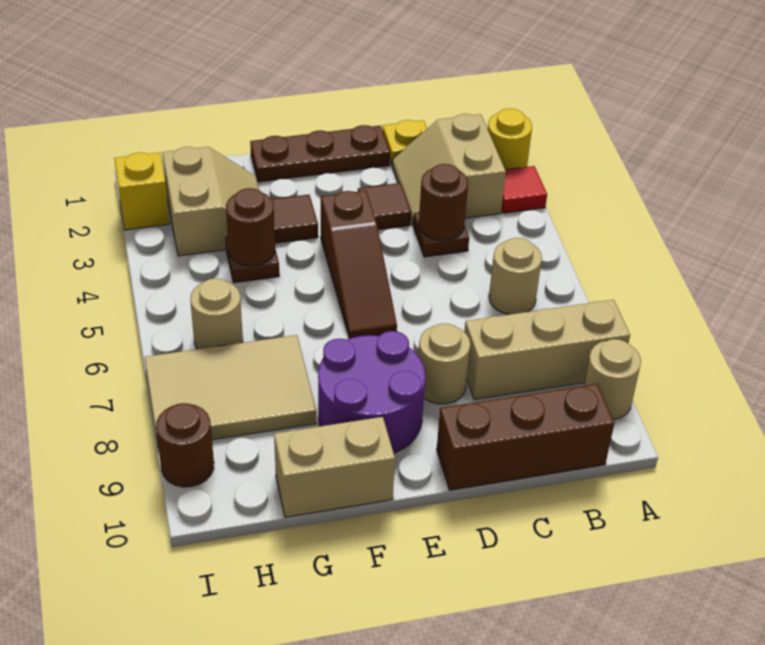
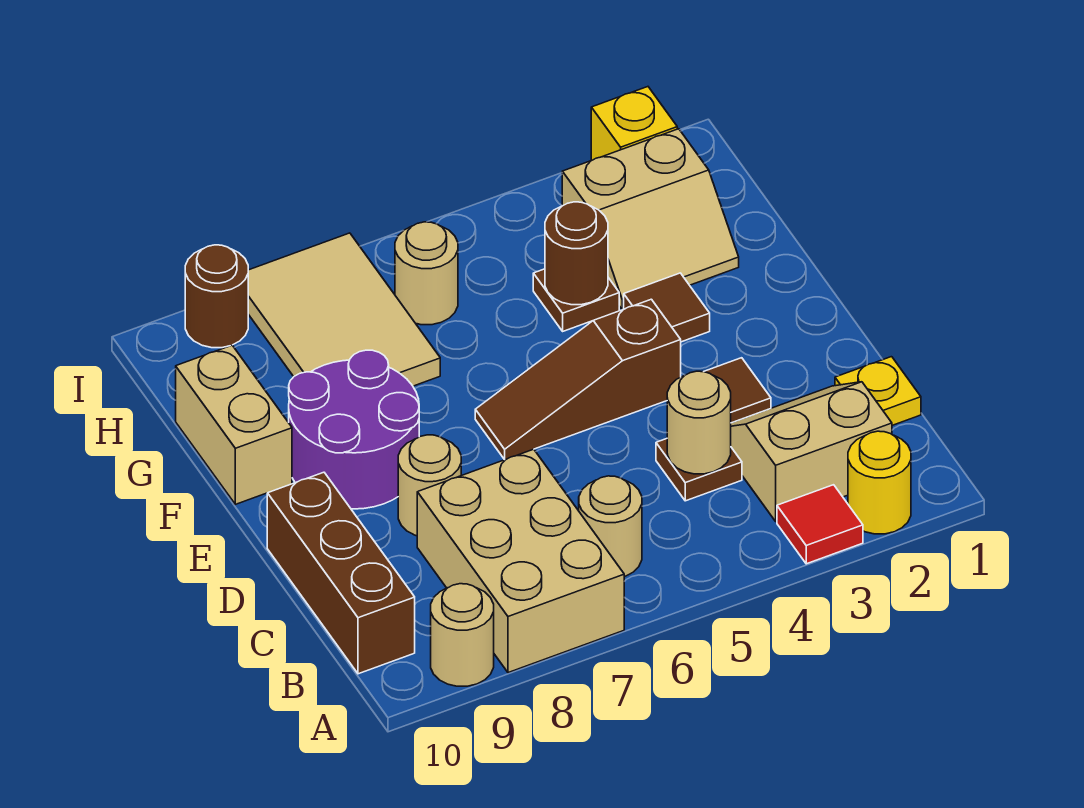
tan 1x3 brick [464,300,630,400] -> tan 2x3 brick [417,449,624,673]
brown 1x1 round brick [419,164,468,240] -> tan 1x1 round brick [667,371,731,474]
brown 1x3 plate [250,125,390,182] -> none

